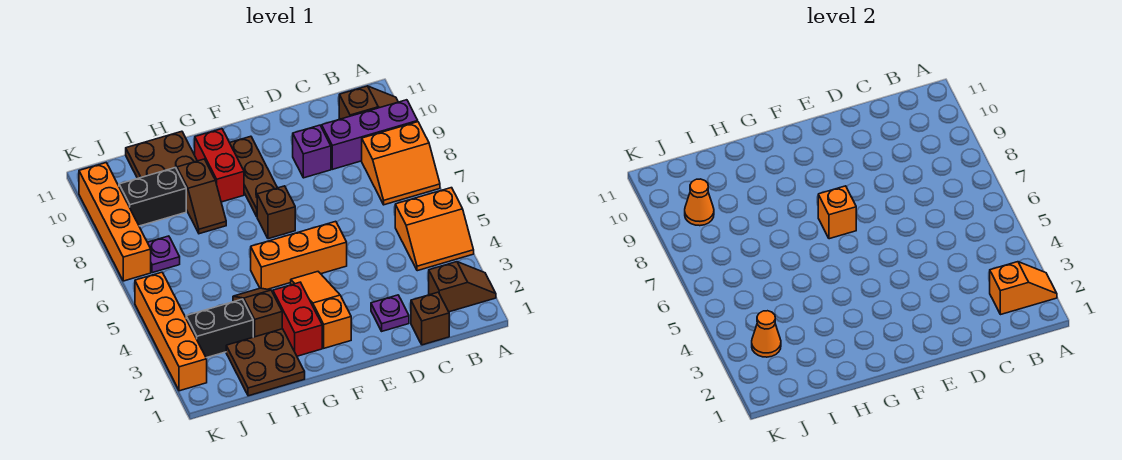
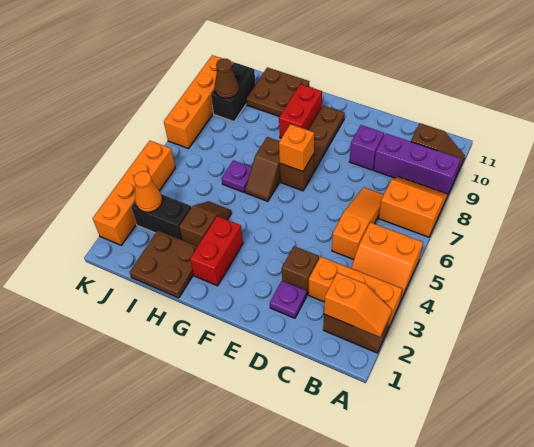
orange 2x2 slope [362,122,440,205] -> orange 2x2 slope turned to [379,177,448,237]
brown 1x1 brick [411,292,449,345] -> brown 1x1 brick moved to [282,246,319,294]
orange 1x3 brick [251,221,347,289] -> orange 1x3 brick moved to [309,256,402,328]
orange 1x3 slope [291,272,351,348] -> orange 1x3 slope moved to [332,187,384,259]
brown 1x2 slope [177,159,226,234] -> brown 1x2 slope moved to [245,137,281,201]
black 1x2 brick [119,167,186,226] -> black 1x2 brick turned to [211,62,256,121]
purple 1x1 plate [147,236,180,273] -> purple 1x1 plate moved to [221,160,252,192]
orange 1x1 cone [685,179,714,226] -> brown 1x1 cone [215,59,239,98]

